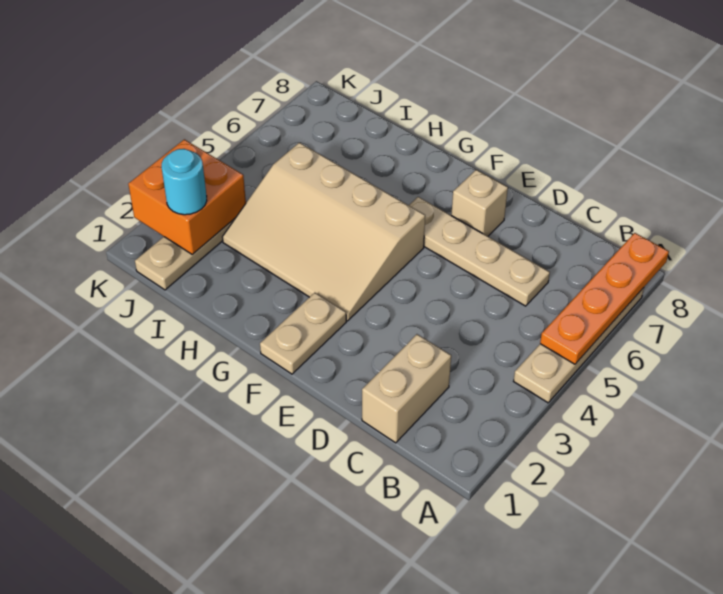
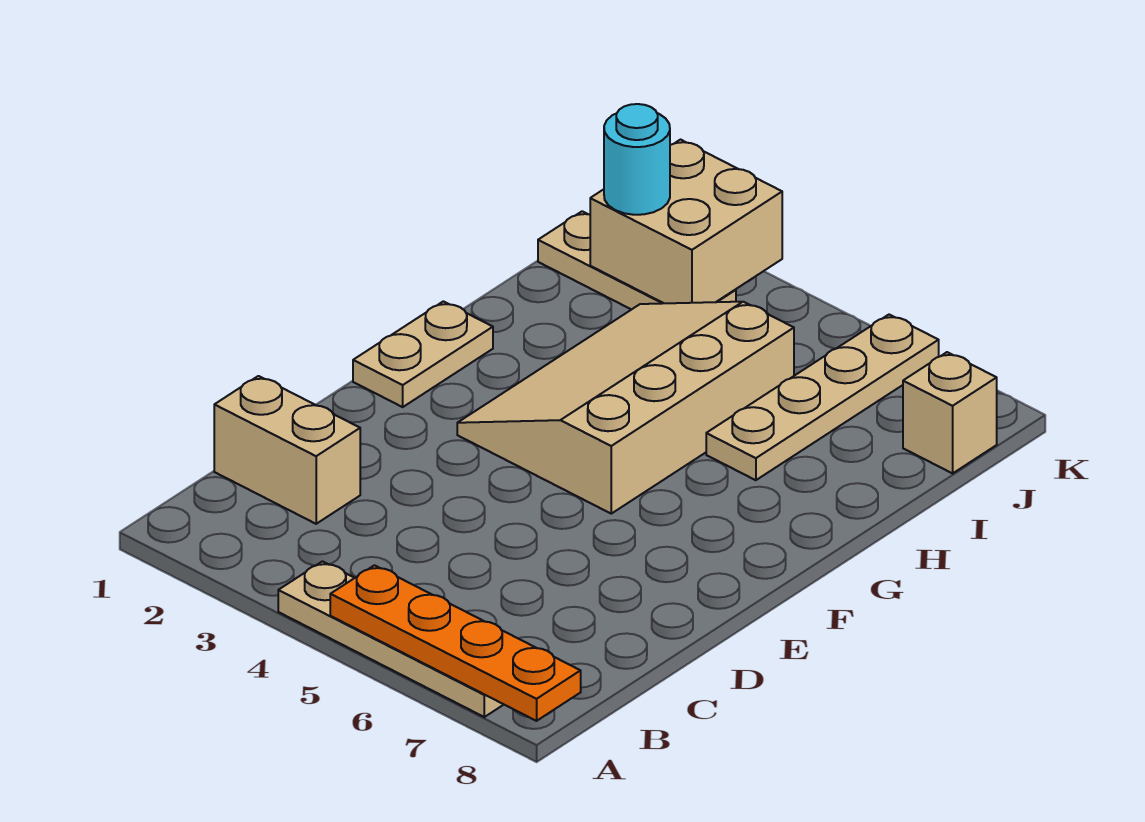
tan 1x4 plate [409,197,550,306] -> tan 1x4 plate moved to [706,315,939,480]
tan 1x1 brick [451,170,508,236] -> tan 1x1 brick moved to [903,352,997,473]
tan 1x2 plate [260,293,346,374] -> tan 1x2 plate turned to [353,301,493,407]
orange 2x2 brick [128,139,246,255] -> tan 2x2 brick [590,140,782,303]

